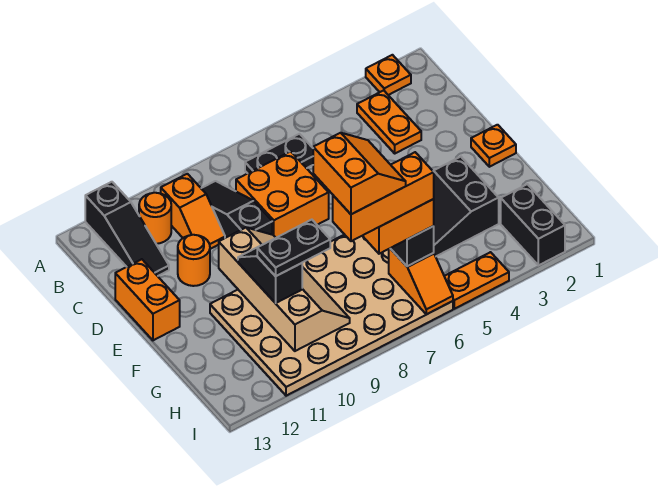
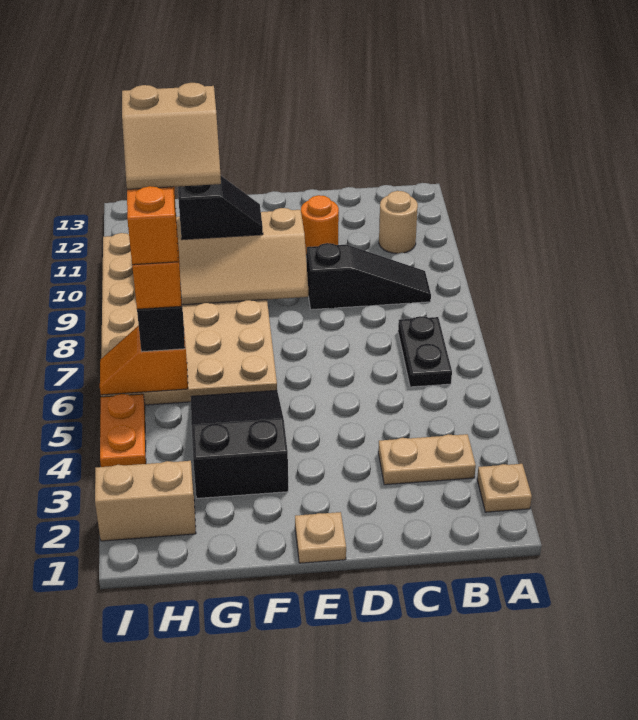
orange 1x1 plate [366,55,411,95] -> tan 1x1 plate [477,464,532,512]
black 1x3 slope [85,182,169,276] -> none
orange 1x2 plate [357,90,421,153] -> tan 1x2 plate [378,434,476,485]
orange 1x2 slope [161,174,225,249] -> none
orange 1x1 round brick [139,193,171,244] -> tan 1x1 round brick [379,191,418,254]
orange 2x2 brick [236,151,329,238] -> none
orange 1x2 brick [115,259,180,340] -> none
orange 1x1 plate [471,125,516,167] -> tan 1x1 plate [295,512,346,563]
orange 2x2 slope [313,133,406,214] -> tan 2x2 slope [122,83,221,189]
black 1x2 plate [257,220,330,276] -> none
black 1x2 brick [501,184,565,265] -> tan 1x2 brick [95,461,196,541]

